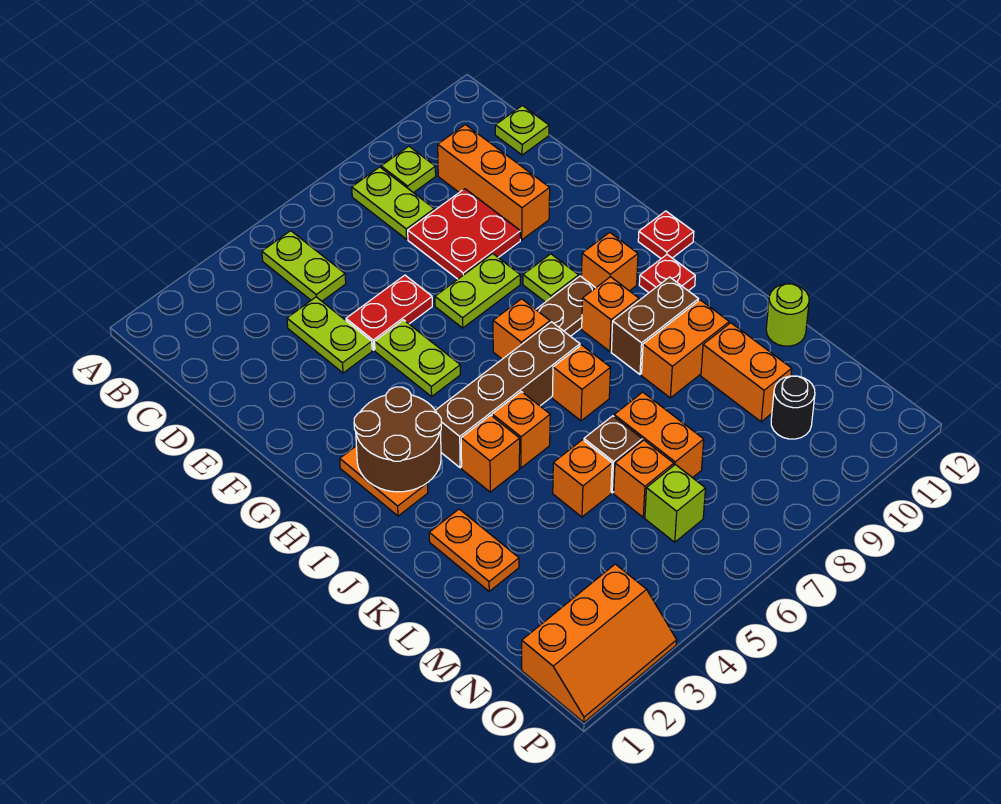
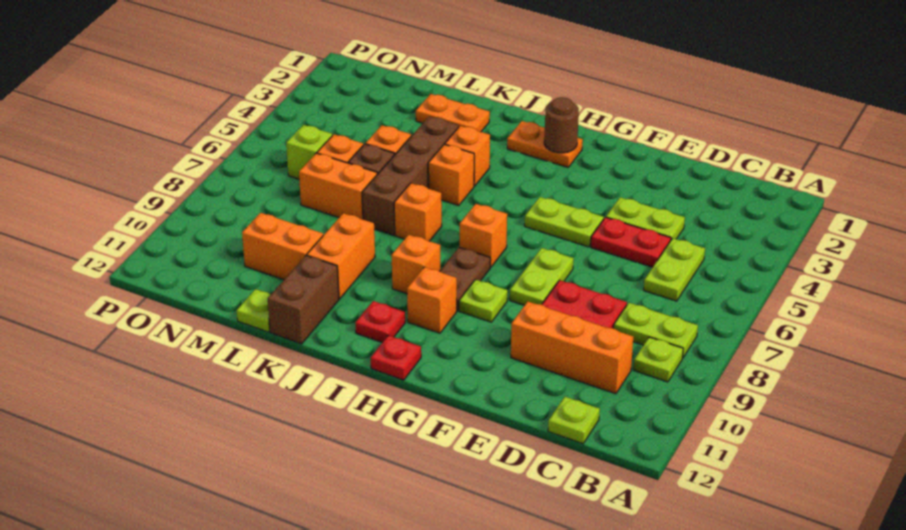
lime 1x2 plate [262,231,346,301] -> lime 1x2 plate turned to [644,238,705,301]
red 1x2 plate [346,275,432,350] -> red 1x2 plate turned to [591,217,671,267]
brown 2x2 round brick [354,387,441,492] -> brown 1x1 round brick [544,97,579,153]
brown 1x4 brick [435,322,580,468] -> brown 1x4 brick moved to [362,116,459,235]
brown 1x2 brick [611,277,699,374] -> brown 1x2 brick moved to [268,255,339,344]
lime 1x1 round brick [766,284,809,346] -> lime 1x1 plate [236,289,271,332]
black 1x1 round brick [771,376,815,439] -> none
orange 2x3 slope [522,564,677,722] -> none

